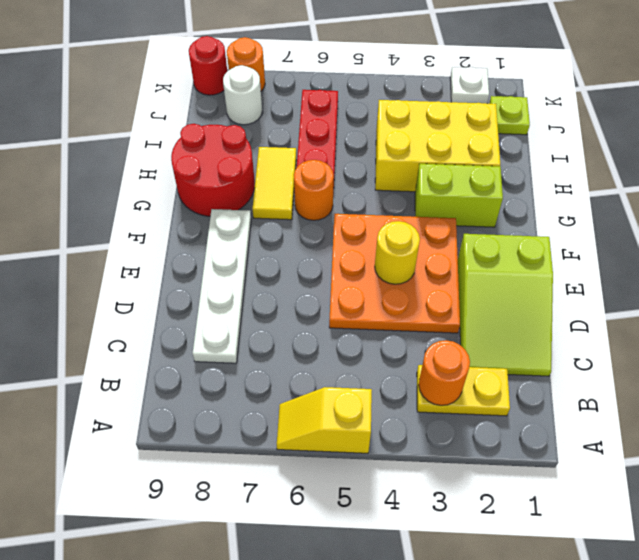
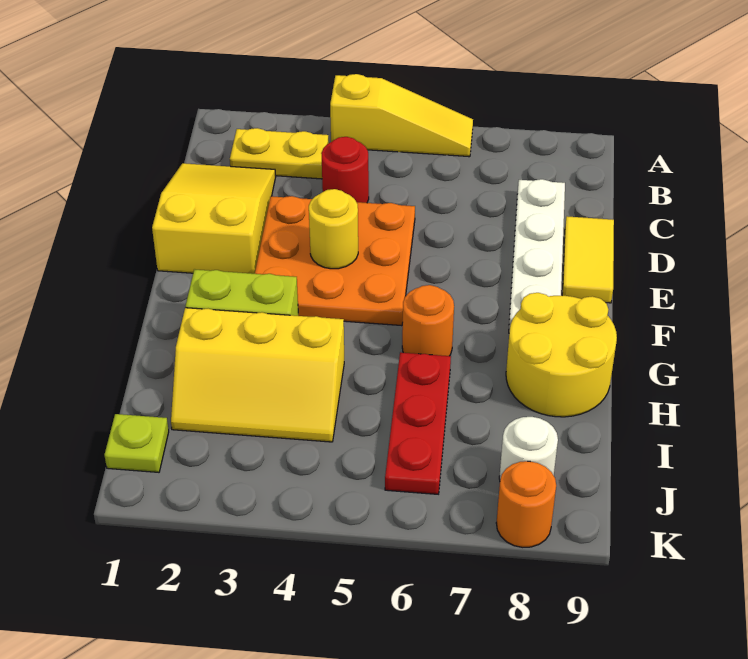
yellow 1x2 slope [277,387,372,453] -> yellow 1x3 slope [330,74,473,157]
orange 1x1 round brick [419,340,470,406] -> none
lime 2x3 slope [458,234,553,376] -> yellow 2x3 slope [152,163,276,274]
yellow 1x2 tile [253,147,296,220] -> yellow 1x2 tile moved to [562,216,614,303]
red 2x2 round brick [171,124,255,216] -> yellow 2x2 round brick [506,293,617,417]
yellow 2x3 brick [375,100,500,192] -> yellow 2x3 slope [171,308,344,442]
white 1x1 plate [450,67,489,103] -> none
red 1x1 round brick [189,36,227,95] -> red 1x1 round brick moved to [321,137,369,203]

